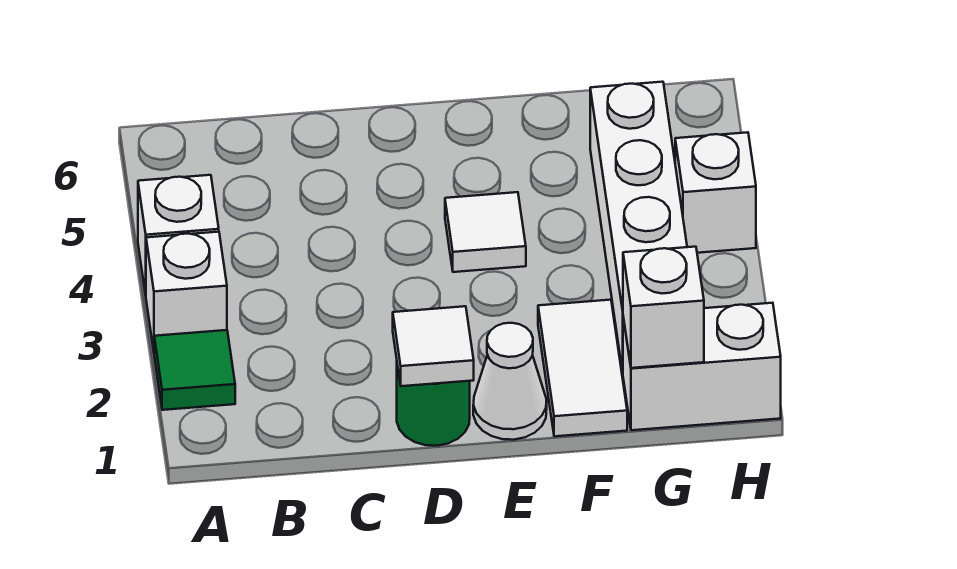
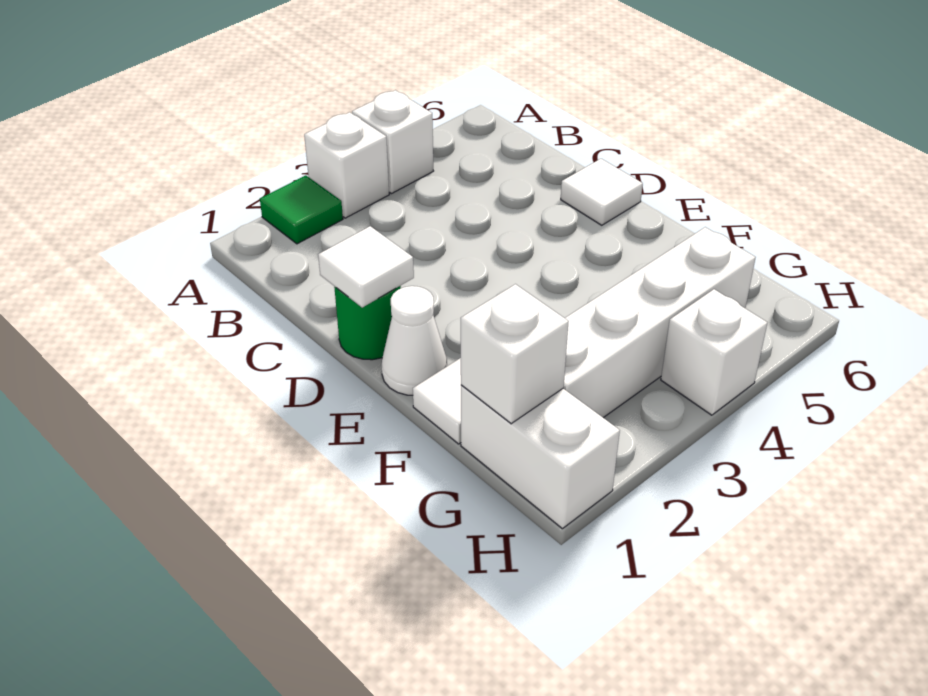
white 1x1 tile [445,192,526,272] -> white 1x1 tile moved to [561,159,643,225]

